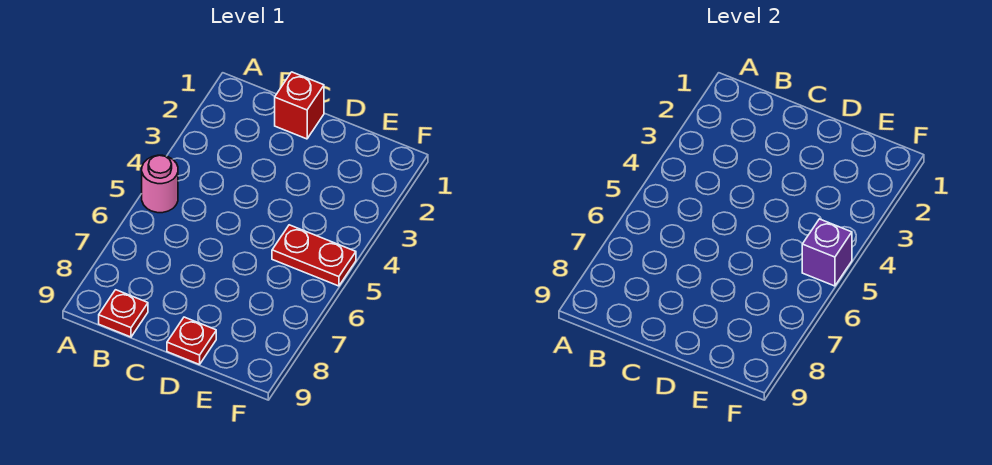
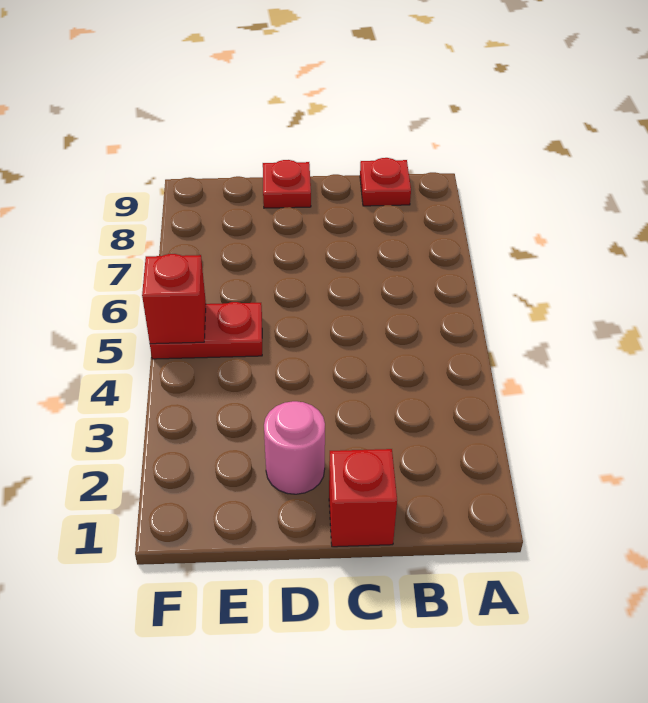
pink 1x1 round brick [142,155,178,213] -> pink 1x1 round brick moved to [264,401,325,494]
purple 1x1 brick [802,219,852,286] -> red 1x1 brick [142,254,206,344]

